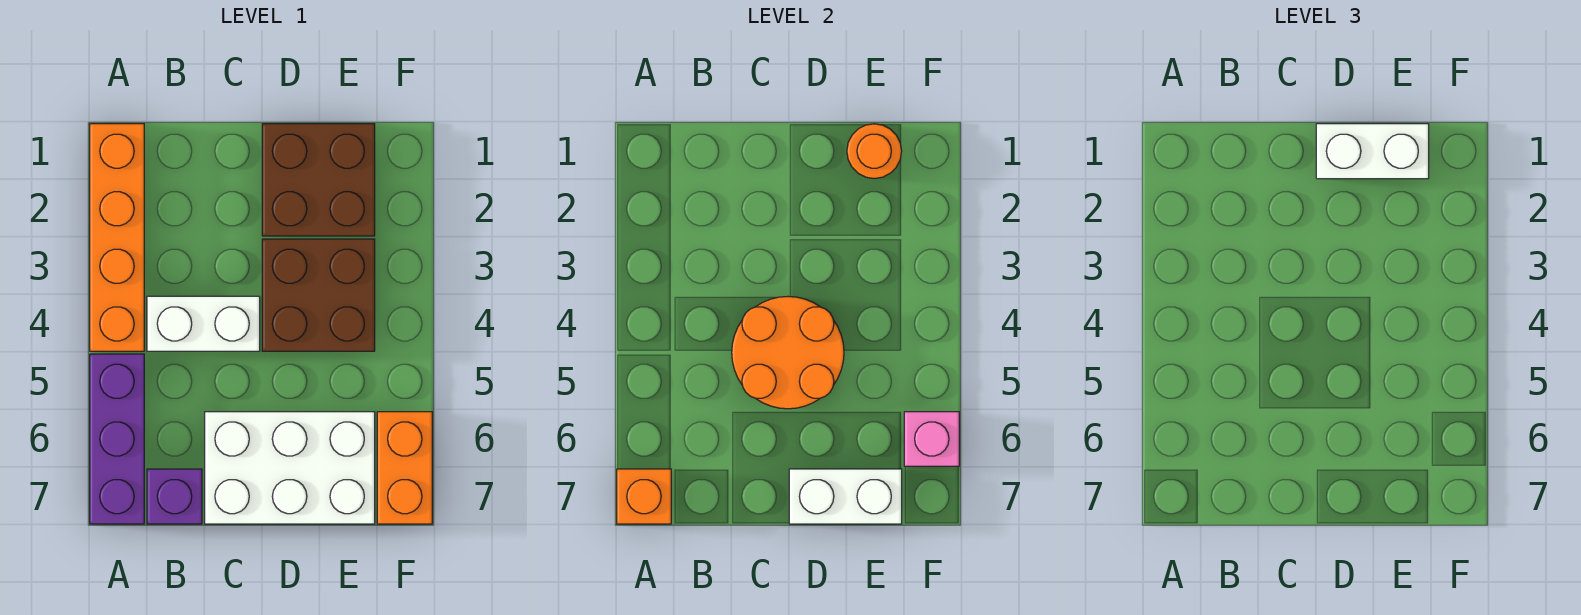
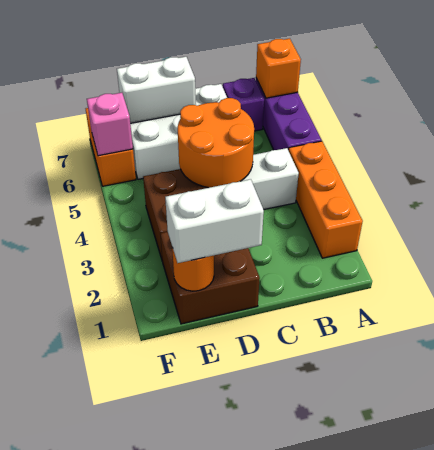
orange 1x4 brick [90,124,144,351] -> orange 1x3 brick [289,141,363,258]

